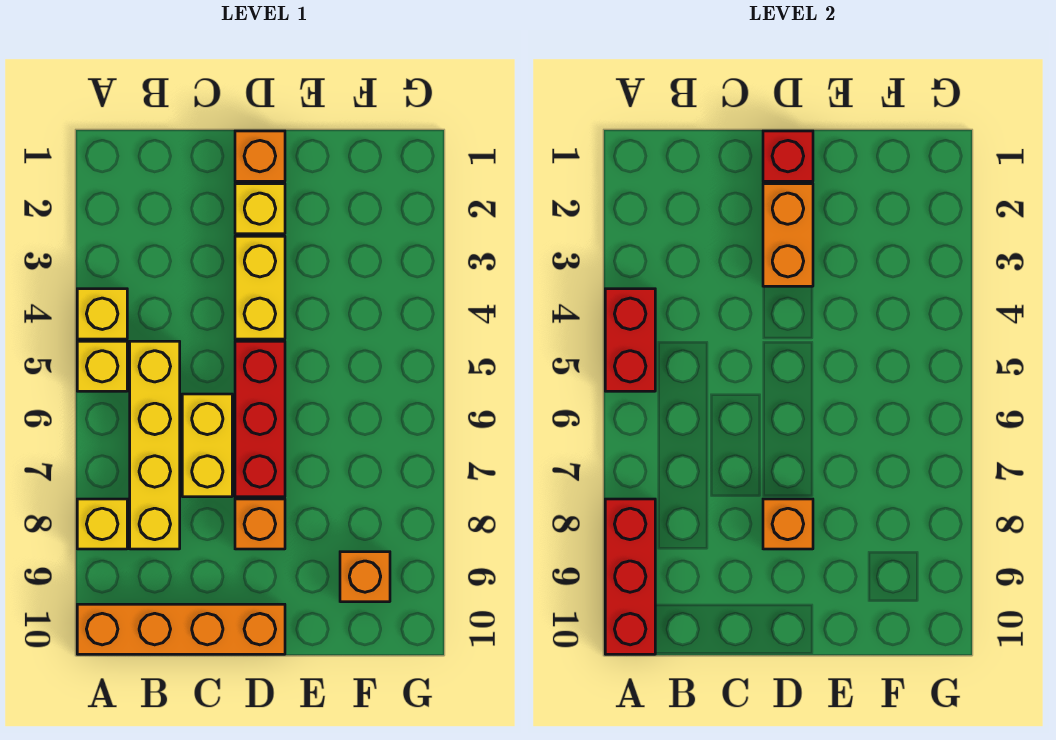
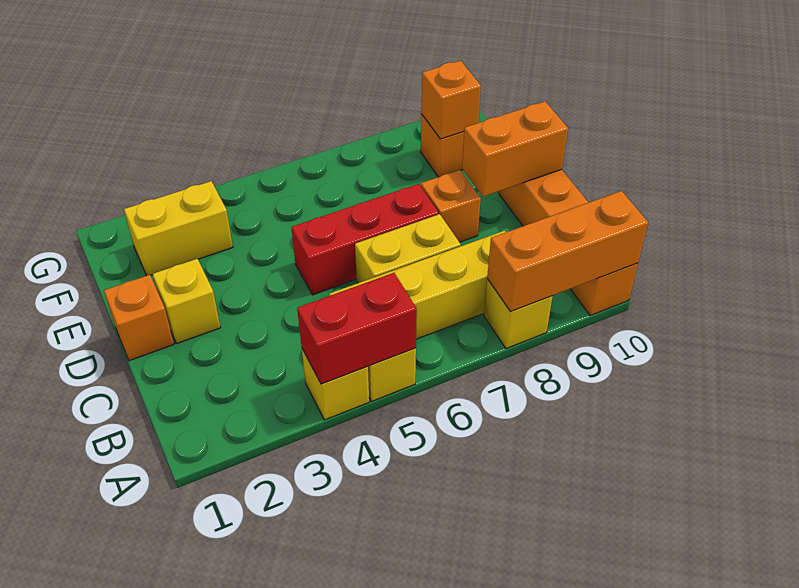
red 1x3 brick [605,499,655,654] -> orange 1x3 brick [487,191,648,312]
red 1x1 brick [763,131,813,181] -> none
orange 1x2 brick [763,184,813,286] -> orange 1x2 brick moved to [462,101,568,197]
yellow 1x2 brick [235,236,285,339] -> yellow 1x2 brick moved to [124,181,233,275]
orange 1x1 brick [763,499,813,549] -> orange 1x1 brick moved to [421,61,481,139]

